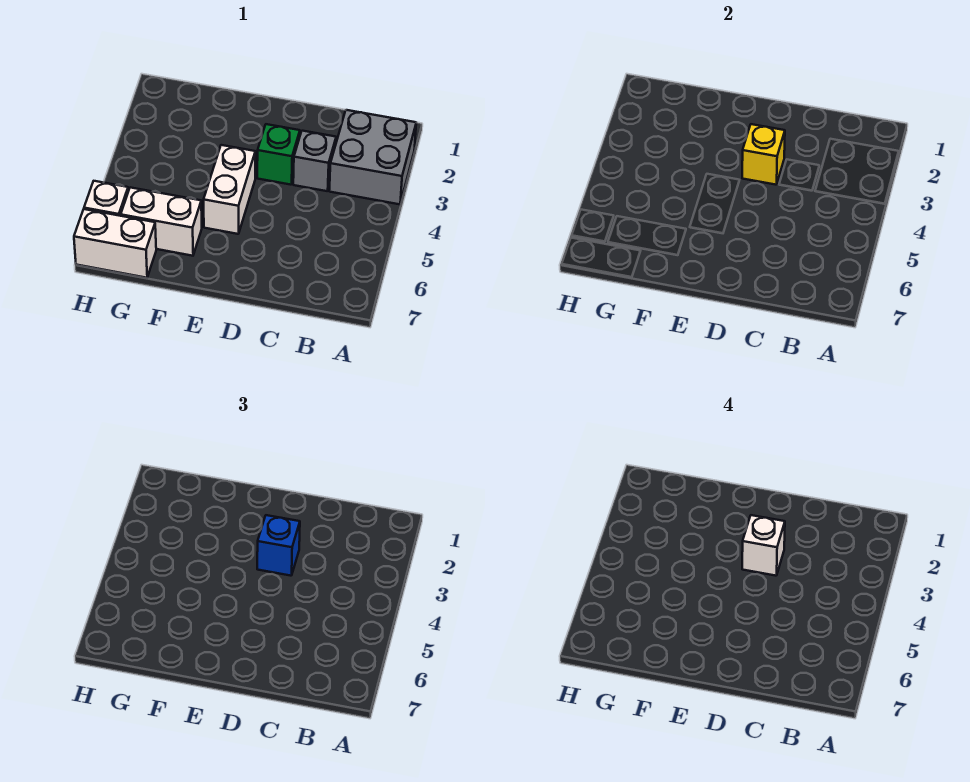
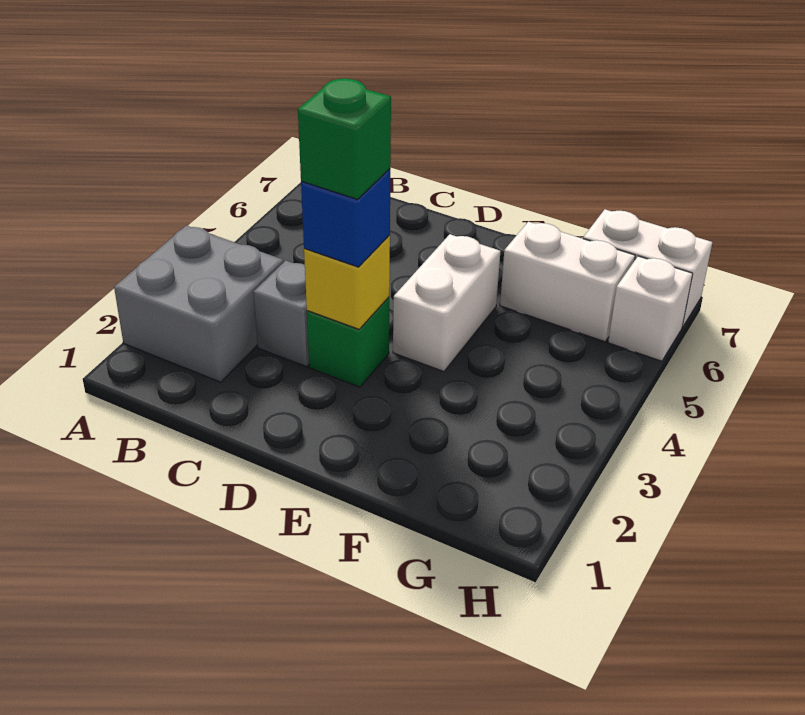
white 1x1 brick [742,515,785,576] -> green 1x1 brick [298,78,391,199]

